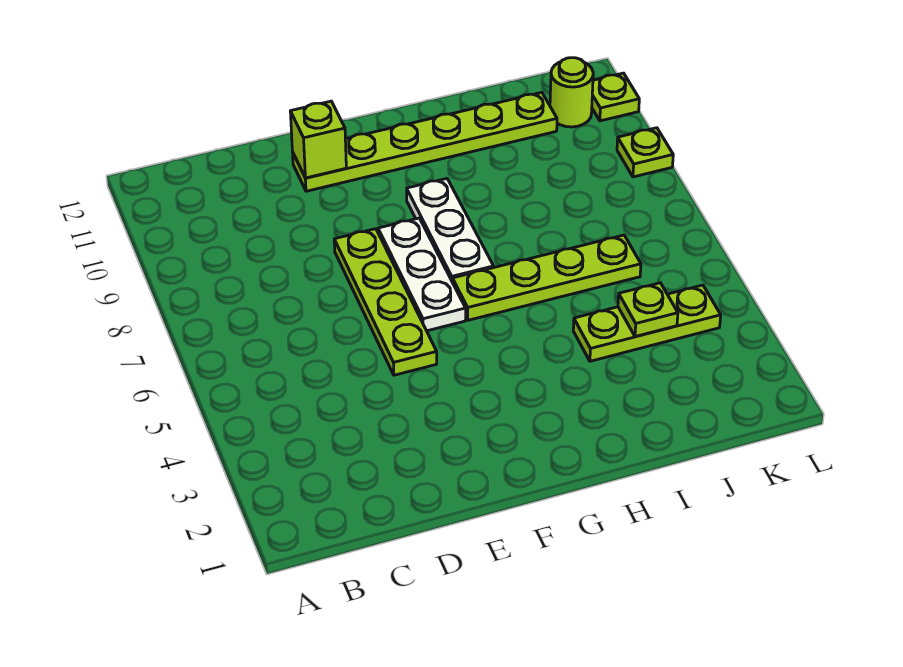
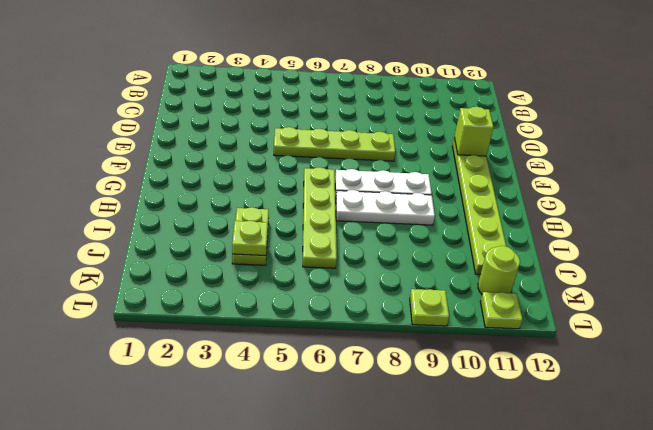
white 1x3 plate [378,218,466,331] -> white 1x3 plate moved to [336,190,435,225]
lime 1x3 plate [573,285,721,361] -> lime 1x2 plate [232,207,269,265]

